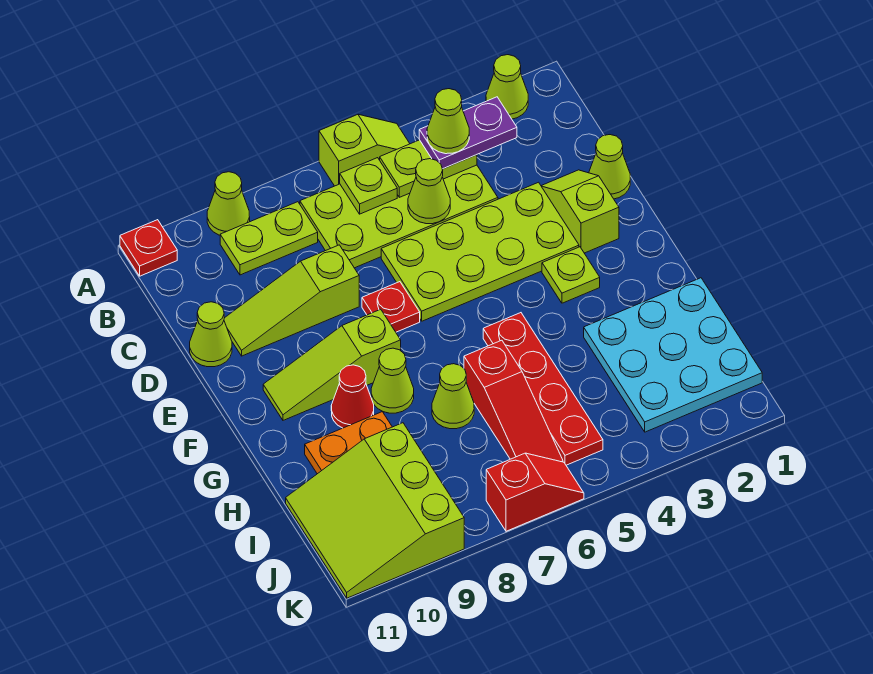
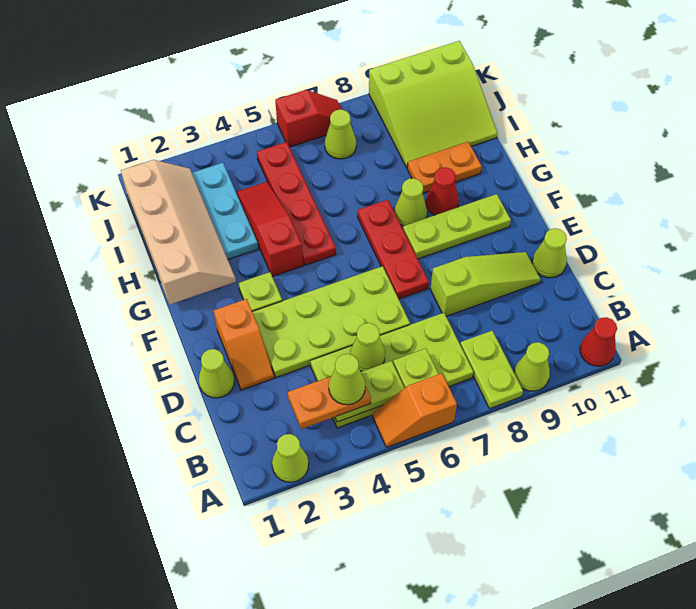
lime 1x2 slope [319,114,410,186] -> orange 1x2 slope [373,373,457,447]
red 1x1 plate [120,220,177,276] -> red 1x1 cone [580,317,617,366]
purple 1x2 plate [419,97,517,169] -> orange 1x2 plate [288,376,371,429]
lime 1x2 plate [220,202,318,275] -> lime 1x2 plate turned to [460,331,523,408]
lime 1x2 slope [542,170,619,253] -> orange 1x2 slope [214,299,274,390]
red 1x1 plate [362,282,420,332] -> red 1x3 plate [357,200,429,299]
lime 1x3 slope [263,309,401,420] -> lime 1x3 plate [403,194,511,259]
none -> tan 2x4 slope [121,160,236,305]
red 1x3 slope [464,340,563,462] -> red 1x3 slope moved to [237,182,303,277]
lime 1x1 cone [432,364,474,429] -> lime 1x1 cone moved to [325,109,356,159]
lime 3x3 slope [286,423,464,598] -> lime 3x3 slope turned to [369,41,498,167]
red 1x2 slope [486,453,584,531] -> red 1x2 slope turned to [275,90,341,147]

